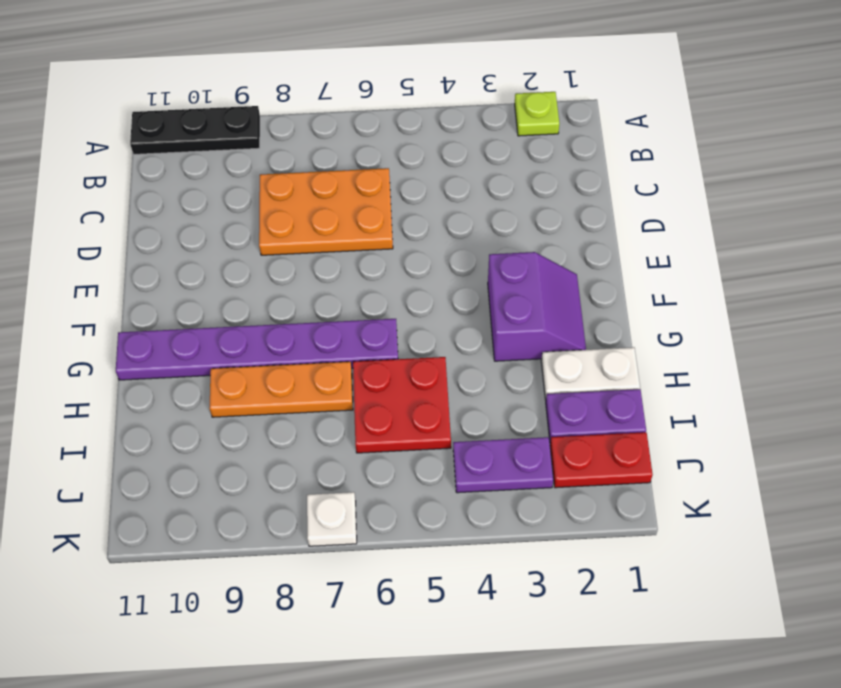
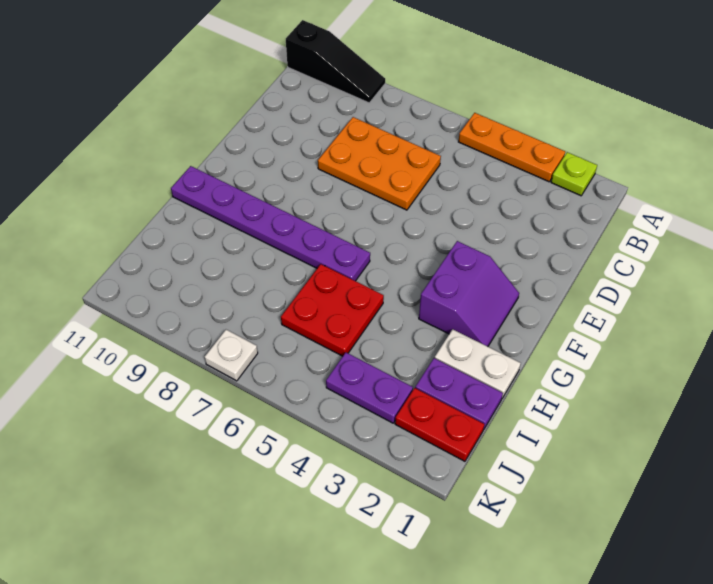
black 1x3 plate [130,106,260,154] -> black 1x3 slope [286,20,385,103]
orange 1x3 plate [209,362,353,417] -> orange 1x3 plate moved to [459,113,565,182]

